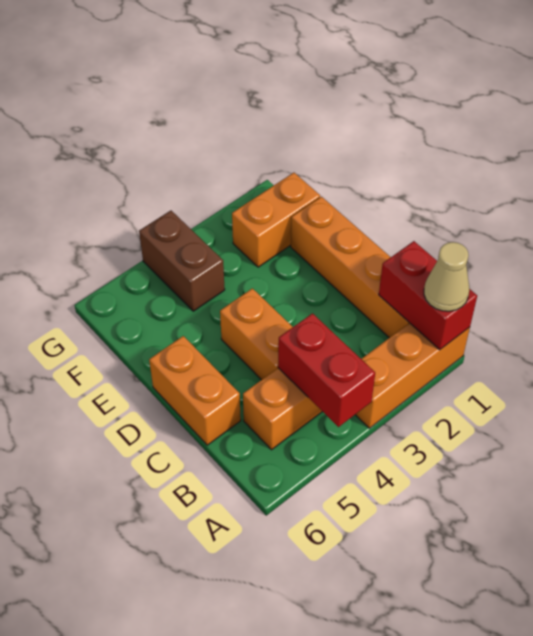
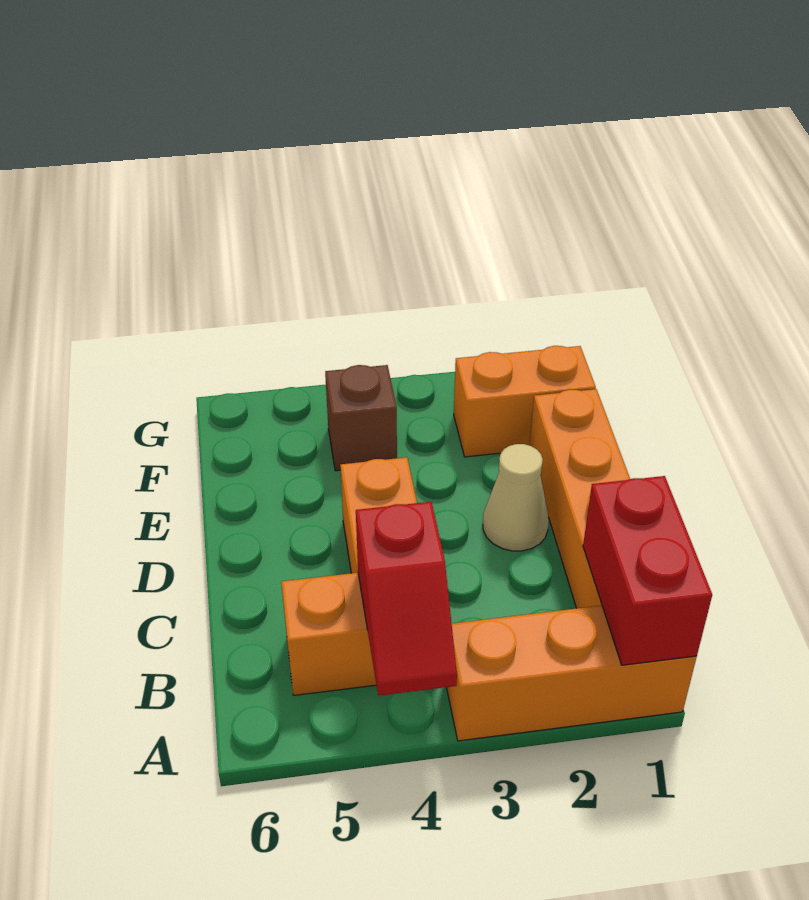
tan 1x1 cone [424,242,469,311] -> tan 1x1 cone moved to [483,444,549,551]
red 1x2 brick [278,313,375,427] -> red 1x2 slope [356,502,457,696]
orange 1x2 brick [149,336,241,445] -> none
brown 1x2 brick [139,211,225,311] -> brown 1x1 brick [325,365,397,471]

